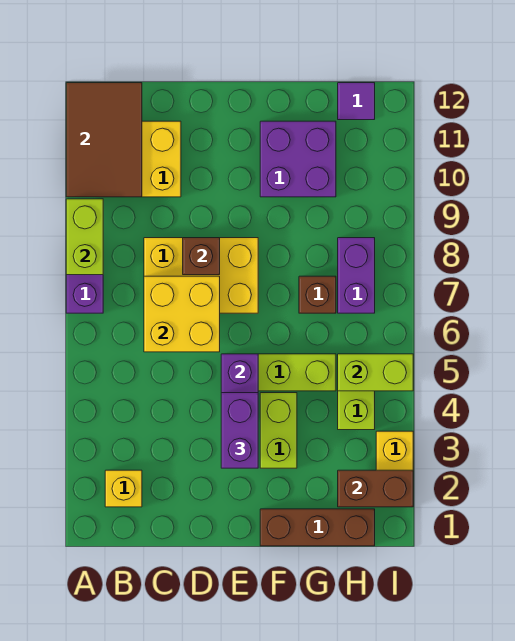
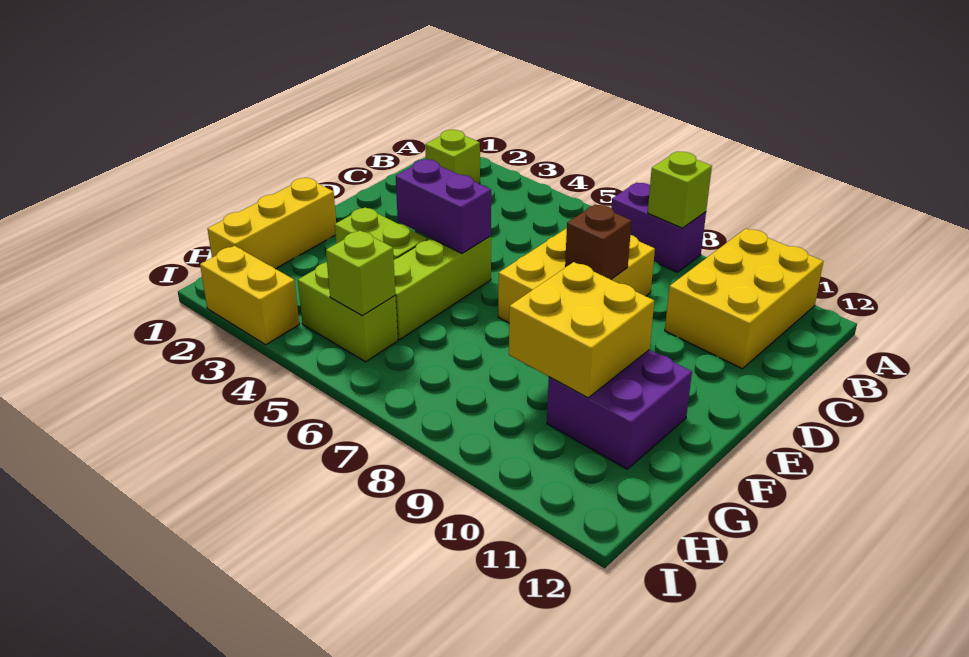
lime 1x2 brick [66,199,103,275] -> lime 1x1 brick [648,152,712,228]
brown 2x3 tile [66,83,142,197] -> none
yellow 1x1 brick [105,470,142,507] -> lime 1x1 brick [425,130,480,184]
yellow 2x2 brick [144,276,220,352] -> yellow 2x2 brick moved to [509,262,654,398]
purple 1x2 brick [221,393,258,468] -> none
brown 1x3 brick [260,509,375,546] -> yellow 1x3 brick [208,178,336,269]
brown 1x1 brick [299,276,336,313] -> none
brown 1x2 brick [338,470,413,507] -> none
lime 1x2 brick [338,354,413,391] -> lime 1x1 brick [326,231,395,316]
purple 1x2 brick [338,238,375,313] -> none
purple 1x1 tile [338,83,375,120] -> none

